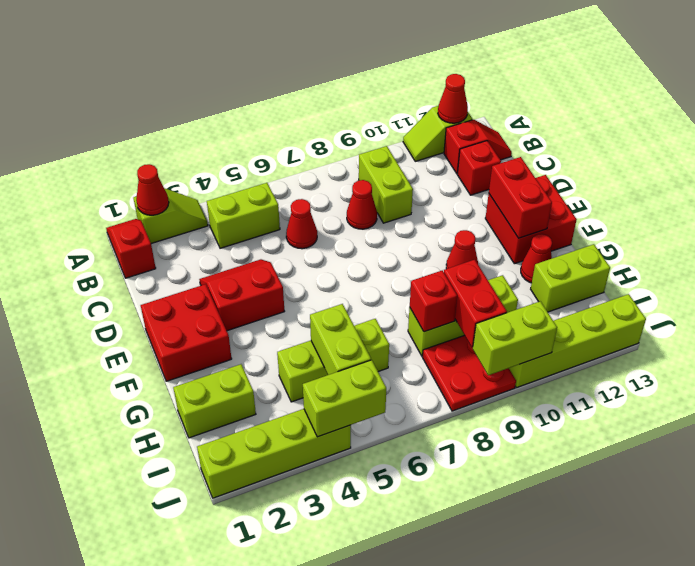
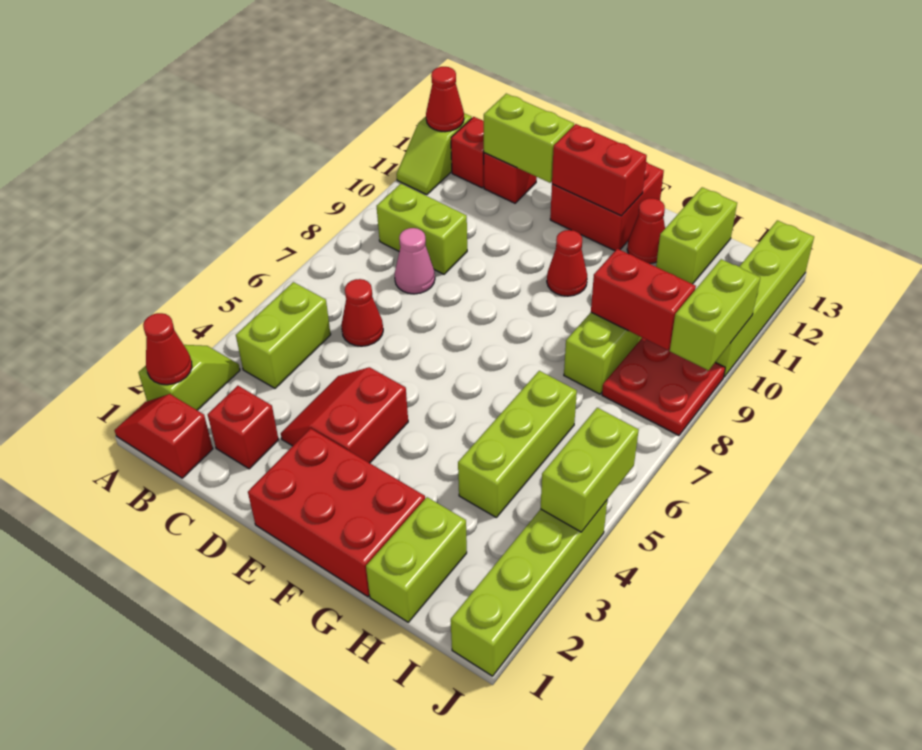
red 1x1 cone [347,180,377,229] -> pink 1x1 cone [395,228,435,294]
red 2x2 brick [141,284,232,381] -> red 2x3 brick [248,428,425,597]
lime 1x2 brick [310,304,371,375] -> lime 1x2 brick moved to [484,94,574,183]
red 1x1 brick [410,271,457,332] -> red 1x1 brick moved to [208,386,279,469]

